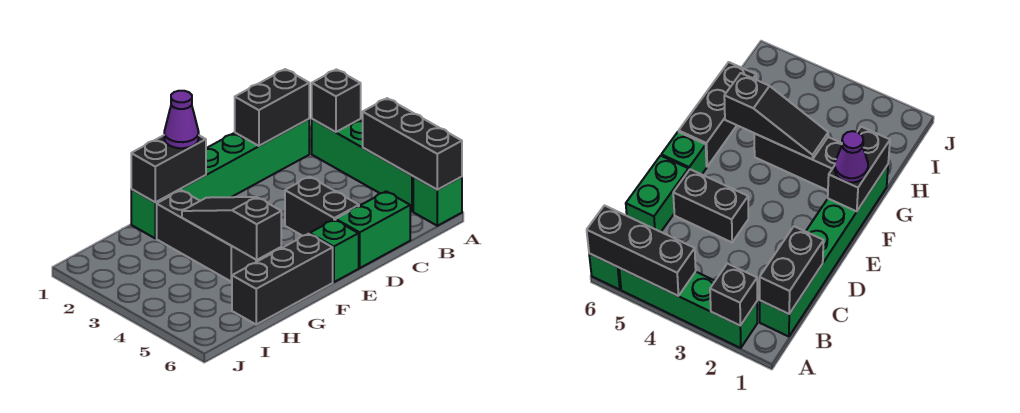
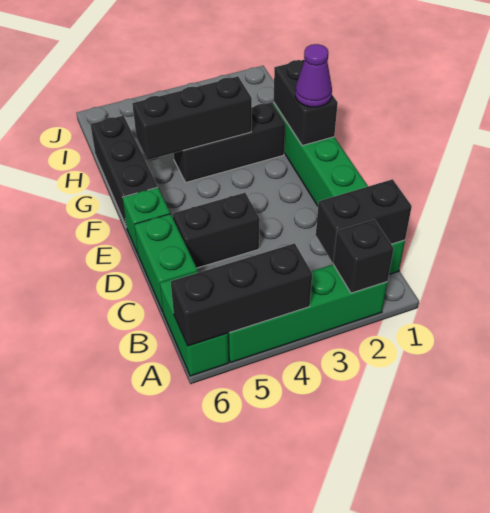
green 1x1 brick [413,177,462,226] -> green 1x2 brick [160,271,229,376]
black 1x2 brick [235,69,309,146] -> black 1x2 brick turned to [316,179,412,263]
black 1x3 slope [182,197,281,260] -> black 1x3 brick [132,76,252,160]

